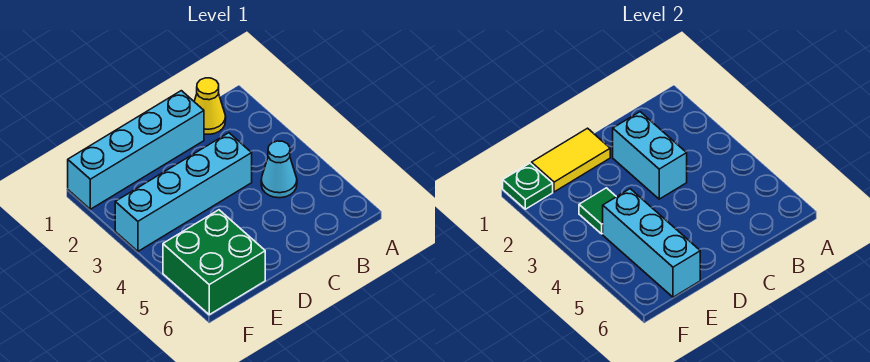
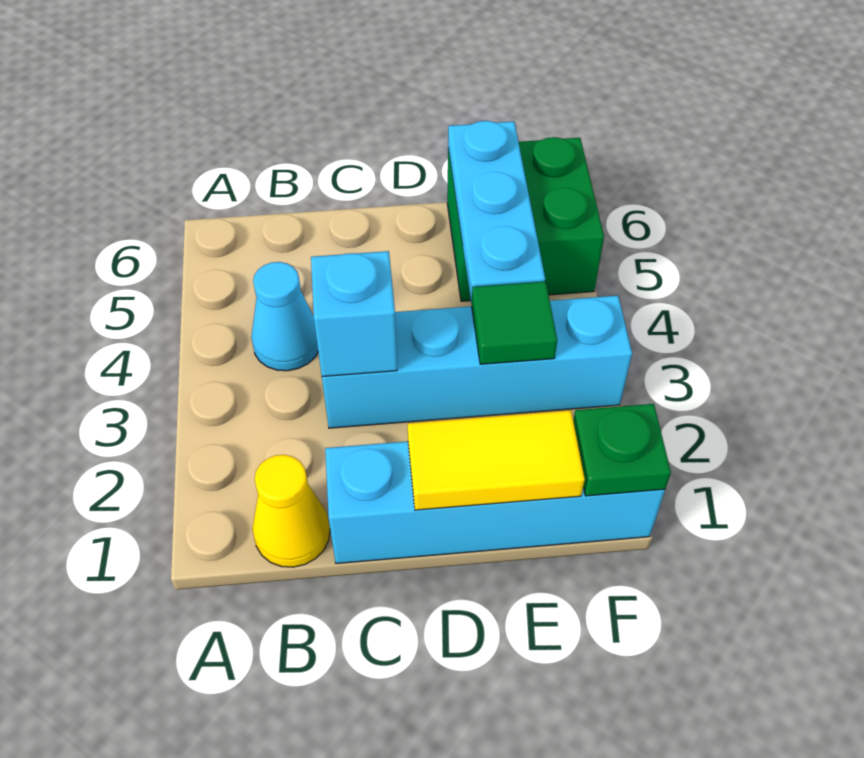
cyan 1x2 brick [613,112,687,199] -> cyan 1x1 brick [311,251,397,377]
cyan 1x3 brick [603,189,700,297] -> cyan 1x3 plate [448,121,545,303]

